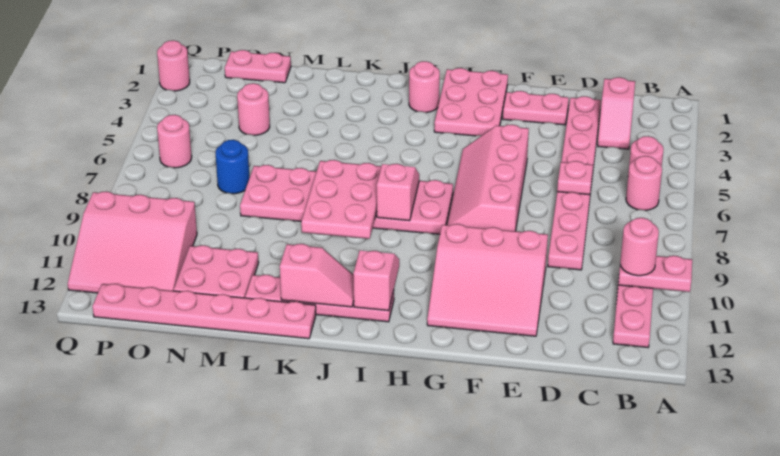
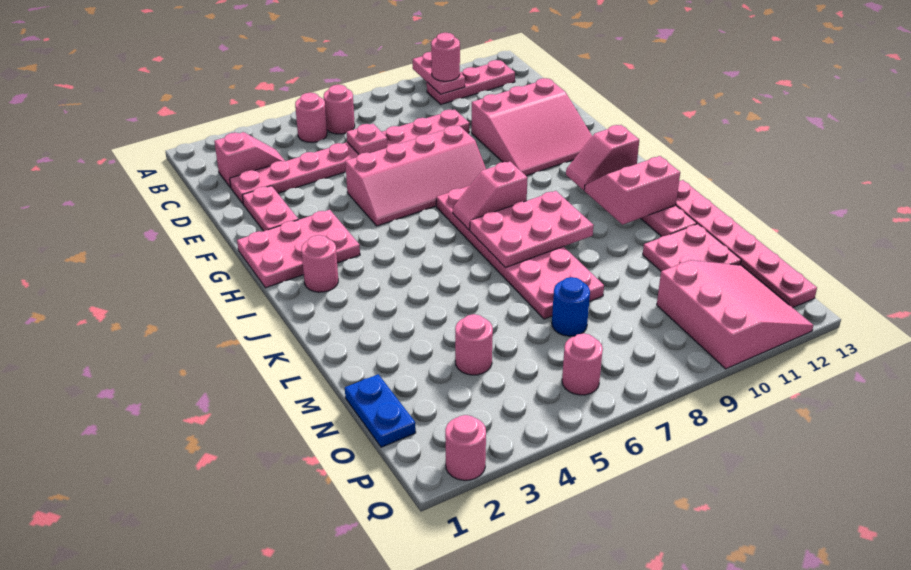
pink 3x3 slope [427,224,548,336] -> pink 3x3 slope turned to [471,78,592,176]
pink 1x2 slope [280,244,354,307] -> pink 2x2 slope [584,156,680,225]
pink 1x2 plate [225,50,291,83] -> blue 1x2 plate [345,374,416,447]

